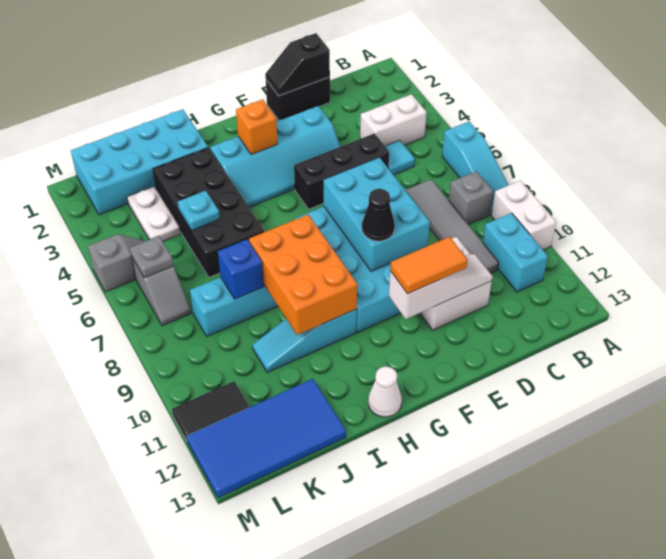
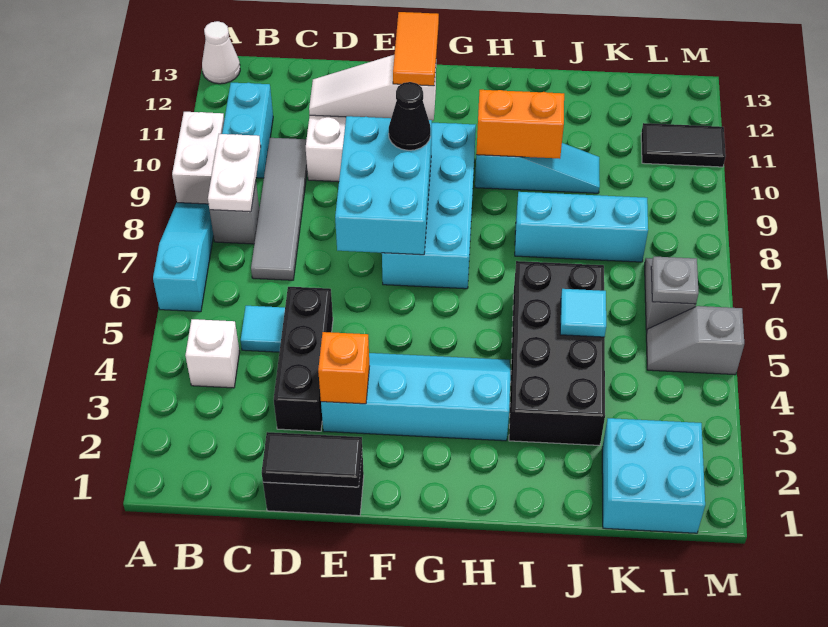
white 1x2 brick [360,94,426,146] -> white 1x1 brick [185,319,240,388]
black 1x2 slope [265,33,330,96] -> black 1x2 tile [262,432,362,487]
black 1x3 brick [294,133,389,209] -> black 1x3 brick turned to [274,287,333,431]
orange 1x2 tile [390,237,468,294] -> orange 1x2 tile turned to [393,12,439,86]
orange 1x1 brick [236,99,278,154] -> orange 1x1 brick moved to [318,332,369,404]
orange 2x3 brick [249,215,357,335] -> orange 1x2 brick [476,90,564,159]
white 1x1 cone [368,366,402,417] -> white 1x1 cone moved to [202,21,240,84]
cyan 2x4 brick [71,109,208,215] -> cyan 2x2 brick [602,418,705,533]
cyan 1x1 plate [178,191,220,230] -> cyan 1x1 tile [560,289,606,337]
blue 1x1 brick [218,240,264,299] -> none
blue 2x4 tile [187,379,346,498] -> none
white 1x2 plate [127,187,180,241] -> white 1x2 plate moved to [208,134,261,212]

